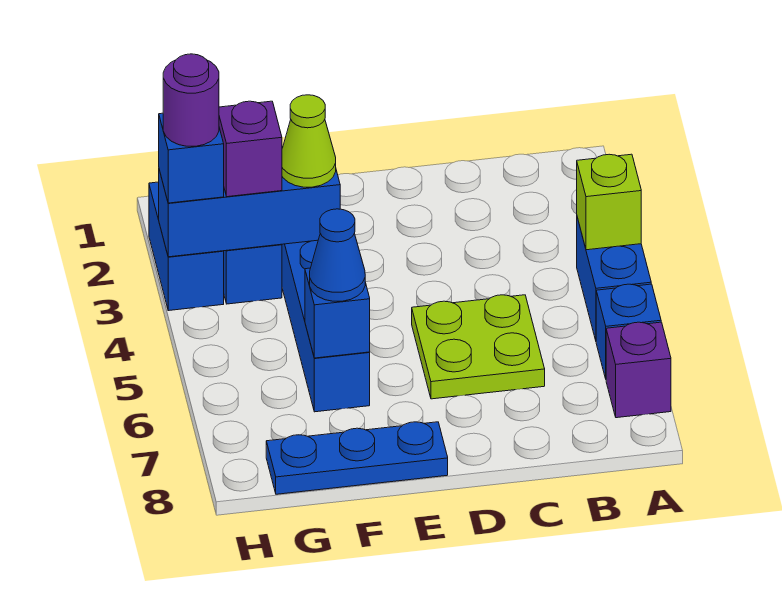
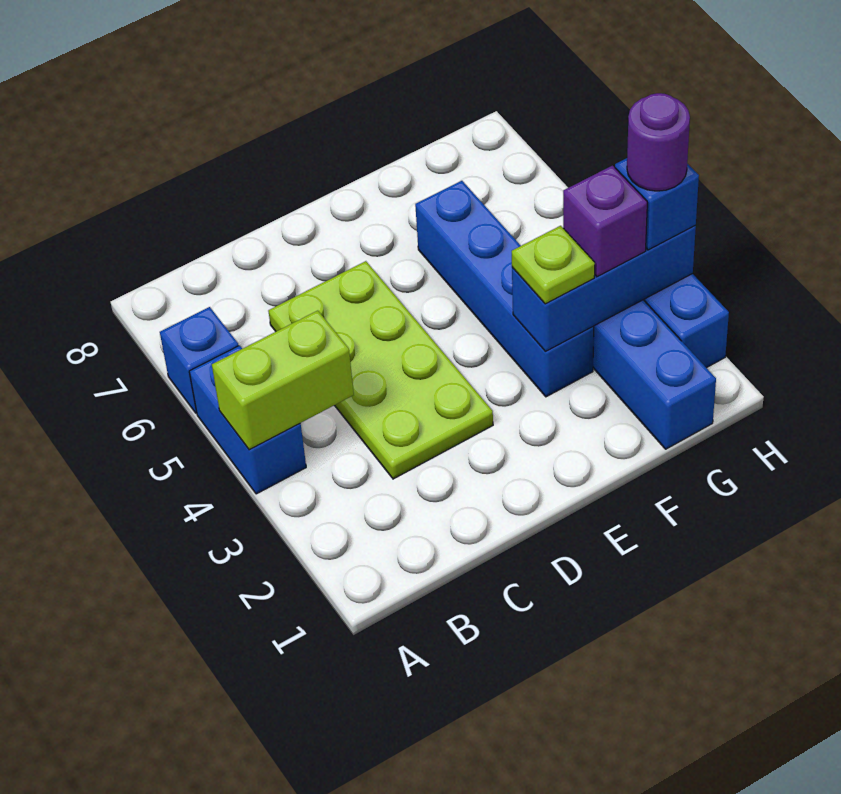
lime 1x1 brick [577,154,641,250] -> lime 1x2 brick [212,311,354,450]
purple 1x1 brick [606,322,671,418] -> none
lime 2x2 plate [412,295,545,399] -> lime 2x4 plate [268,261,493,479]
blue 1x3 plate [266,422,448,494] -> none
lime 1x1 cone [282,95,336,187] -> lime 1x1 plate [512,226,595,304]
blue 1x1 brick [305,268,370,358] -> none
blue 1x1 cone [310,209,365,301] -> none

